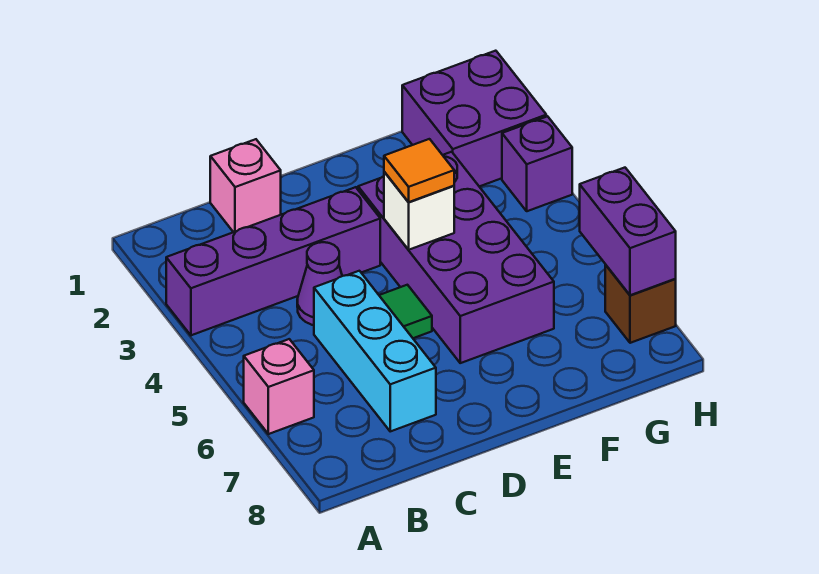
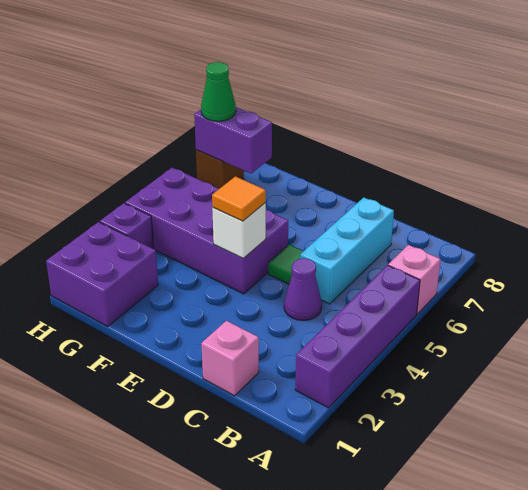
purple 1x4 brick [166,187,380,335] -> purple 1x4 brick turned to [295,265,420,408]
purple 2x4 brick [358,152,554,363] -> purple 2x4 brick turned to [125,168,288,294]
purple 1x2 brick [580,168,676,295] -> purple 1x2 brick turned to [194,107,272,173]
none -> green 1x1 cone [201,62,236,121]

